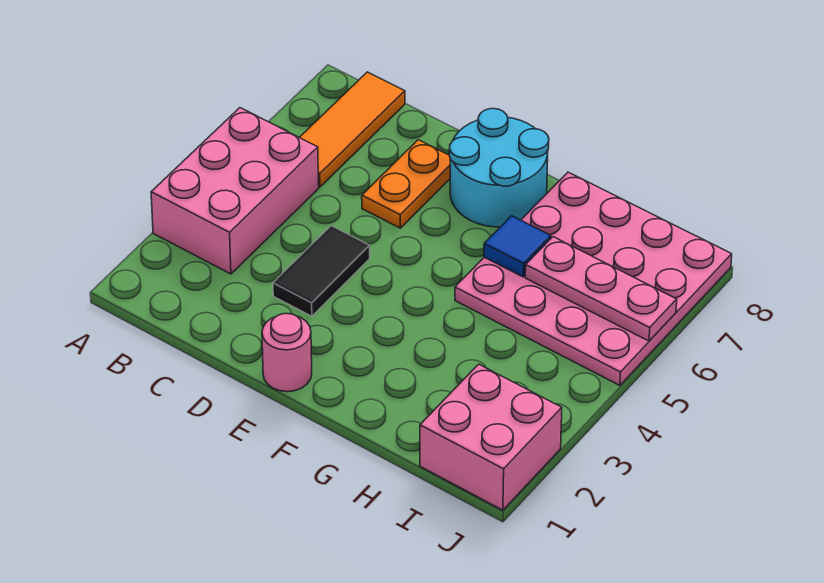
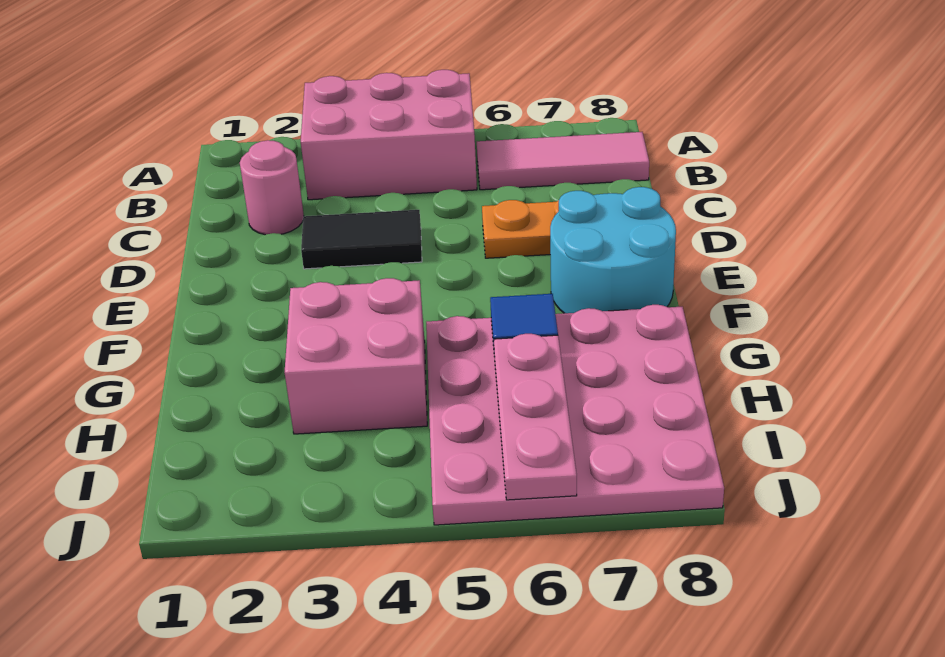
orange 1x3 tile [300,72,405,187] -> pink 1x3 tile [477,132,649,190]
pink 1x1 round brick [262,314,312,392] -> pink 1x1 round brick moved to [240,140,304,235]
pink 2x2 brick [420,364,562,510] -> pink 2x2 brick moved to [285,278,427,434]

